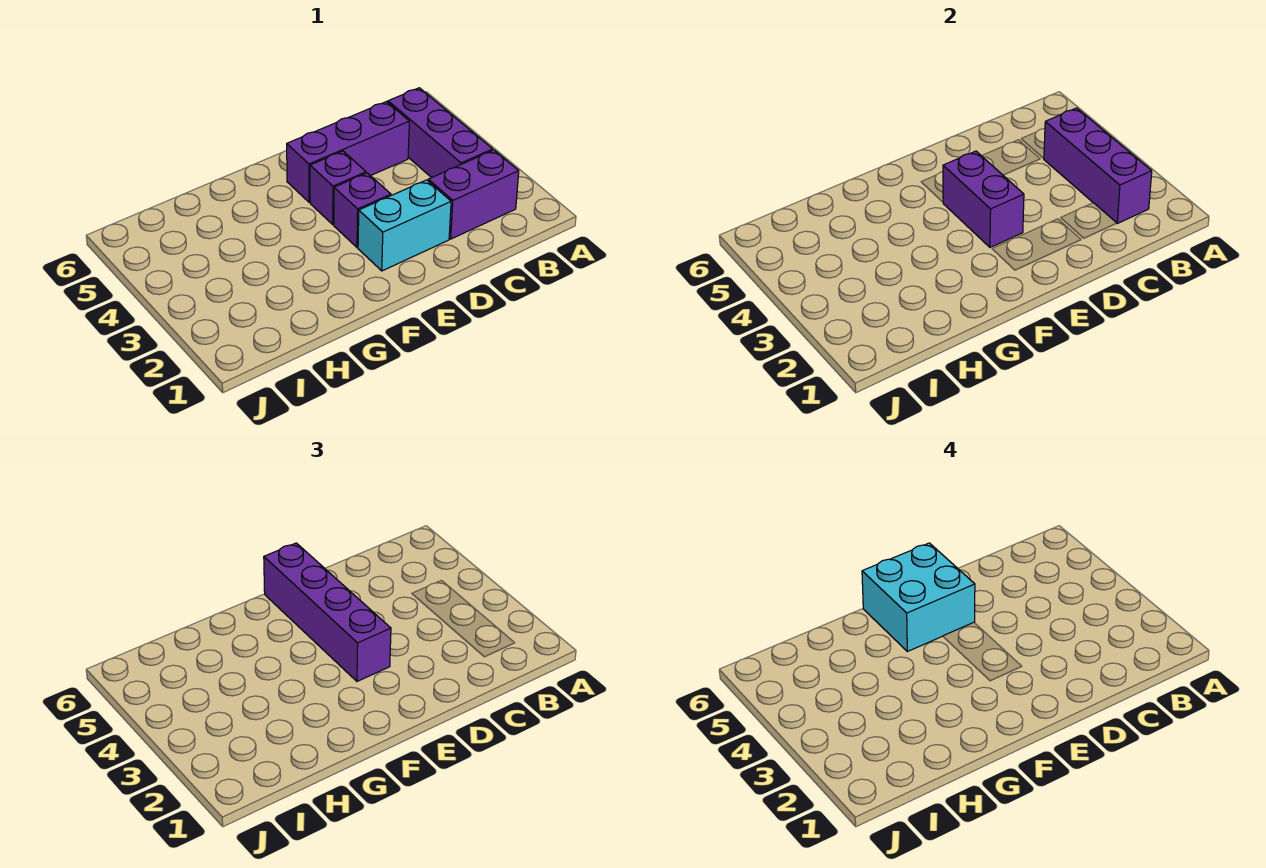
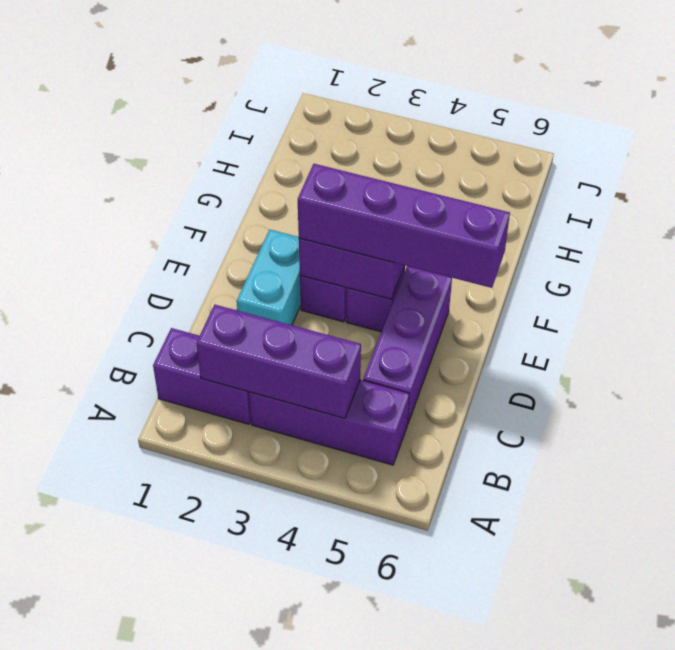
purple 1x2 brick [428,150,519,239] -> purple 1x2 brick turned to [153,328,251,424]
cyan 2x2 brick [862,543,975,652] -> none

